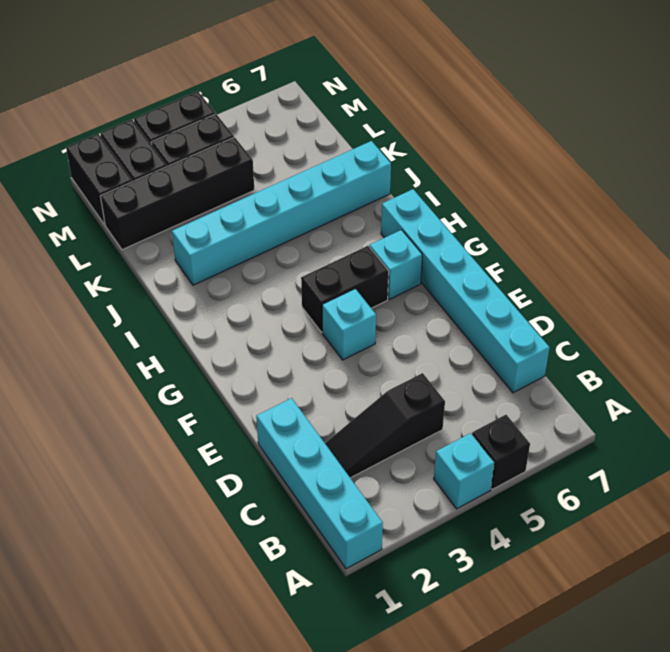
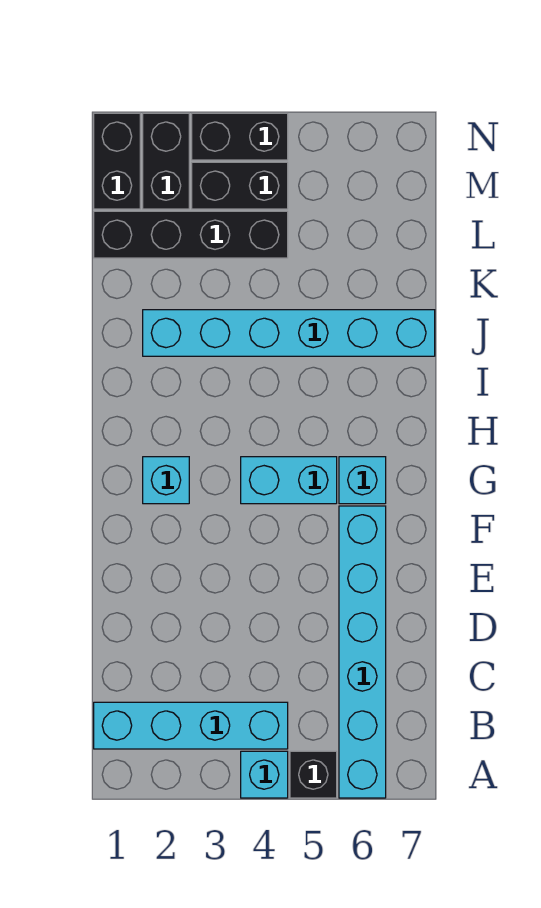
cyan 1x4 brick [256,398,383,569] -> cyan 1x4 brick turned to [94,702,288,749]
black 1x3 slope [325,373,445,478] -> none
cyan 1x6 brick [381,189,550,393] -> cyan 1x6 brick moved to [339,506,386,798]
cyan 1x1 brick [322,289,376,360] -> cyan 1x1 brick moved to [143,457,189,504]
black 1x2 brick [301,246,389,332] -> cyan 1x2 brick [241,457,337,504]

